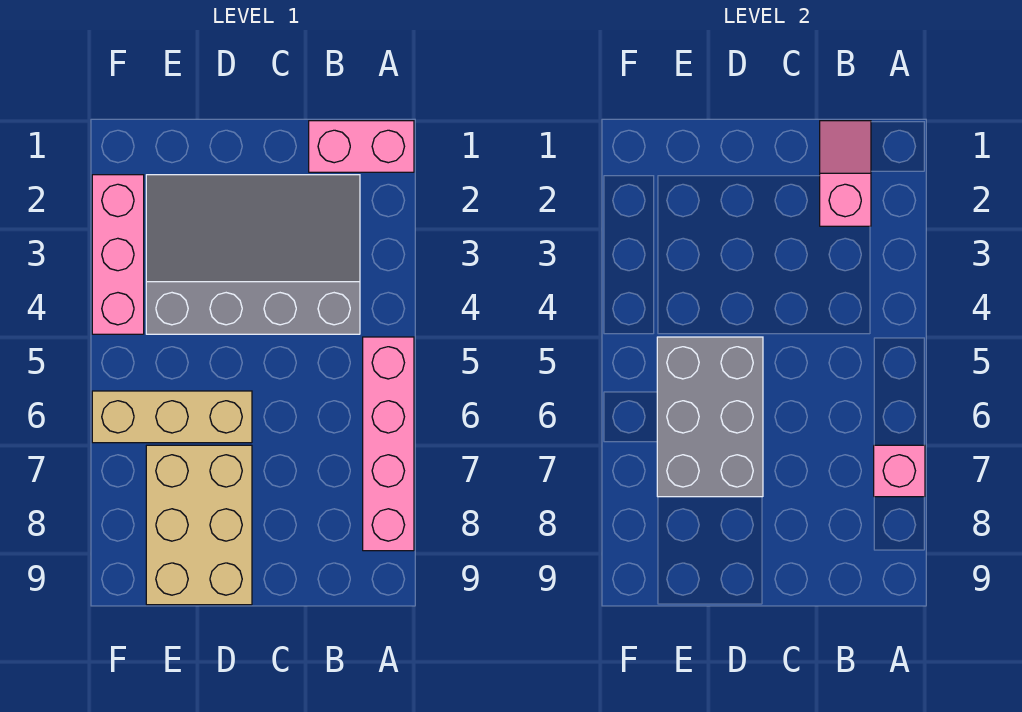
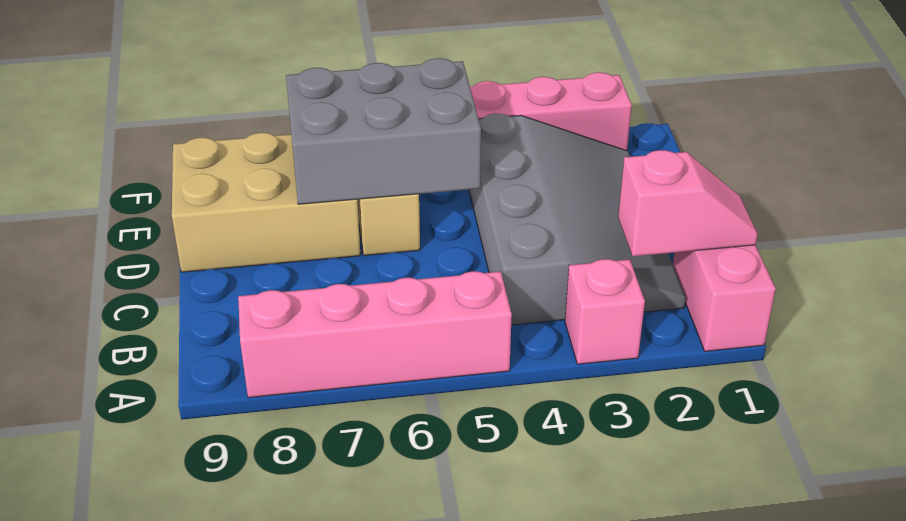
pink 1x1 brick [874,445,925,497] -> pink 1x1 brick moved to [565,259,645,364]

